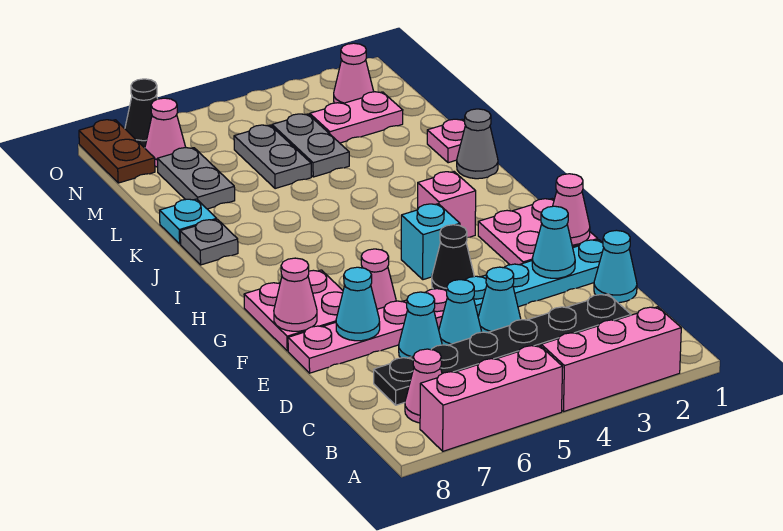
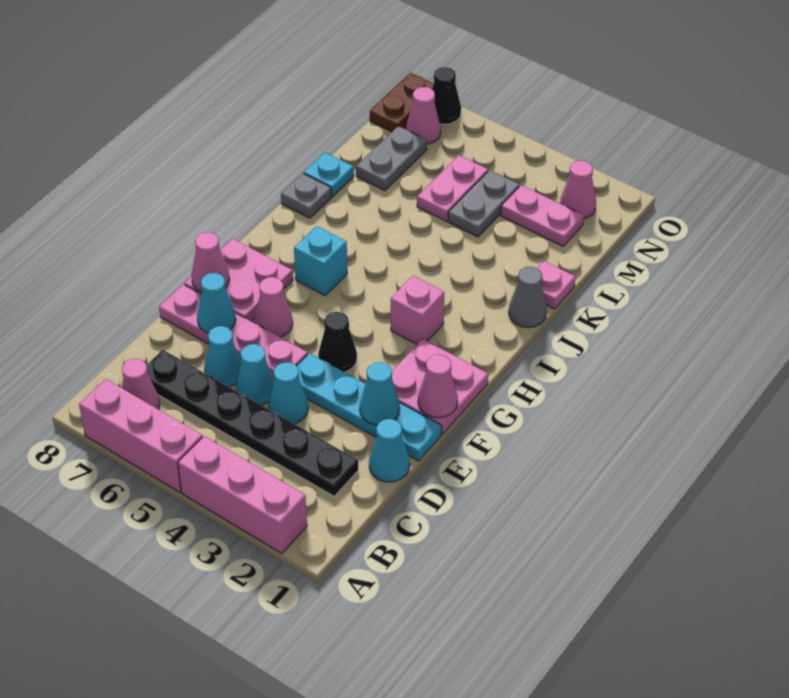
cyan 1x1 brick [401,204,460,280] -> cyan 1x1 brick moved to [294,226,347,295]
grey 1x2 plate [234,125,311,189] -> pink 1x2 plate [417,155,488,221]

